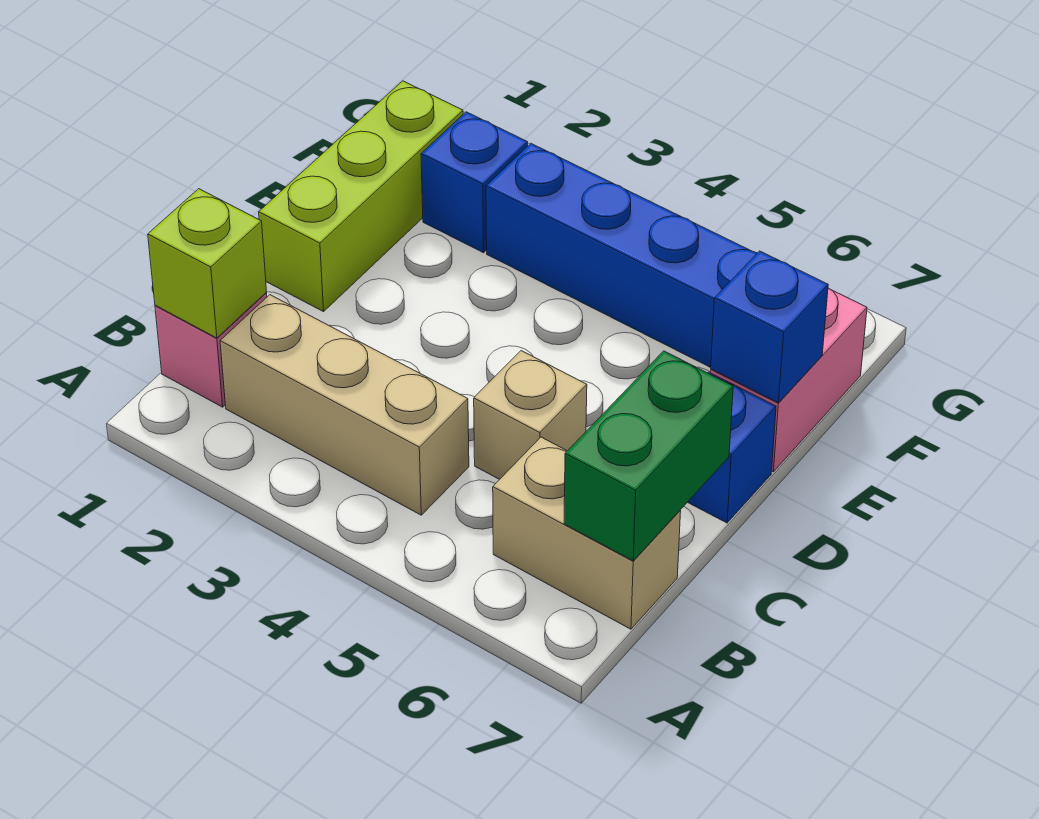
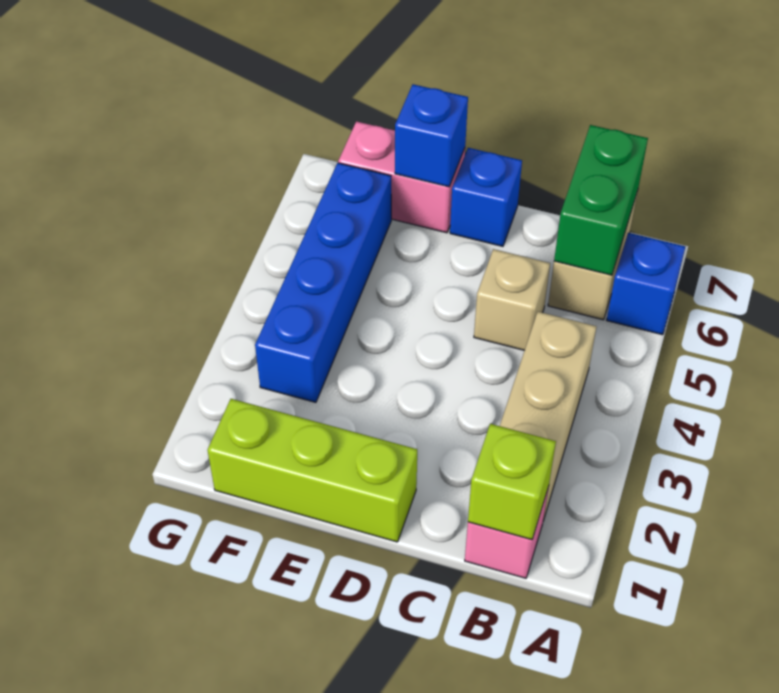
green 1x2 brick [564,351,733,561] -> green 1x2 brick turned to [554,125,648,275]
blue 1x1 brick [421,112,528,253] -> blue 1x1 brick moved to [607,233,685,335]

